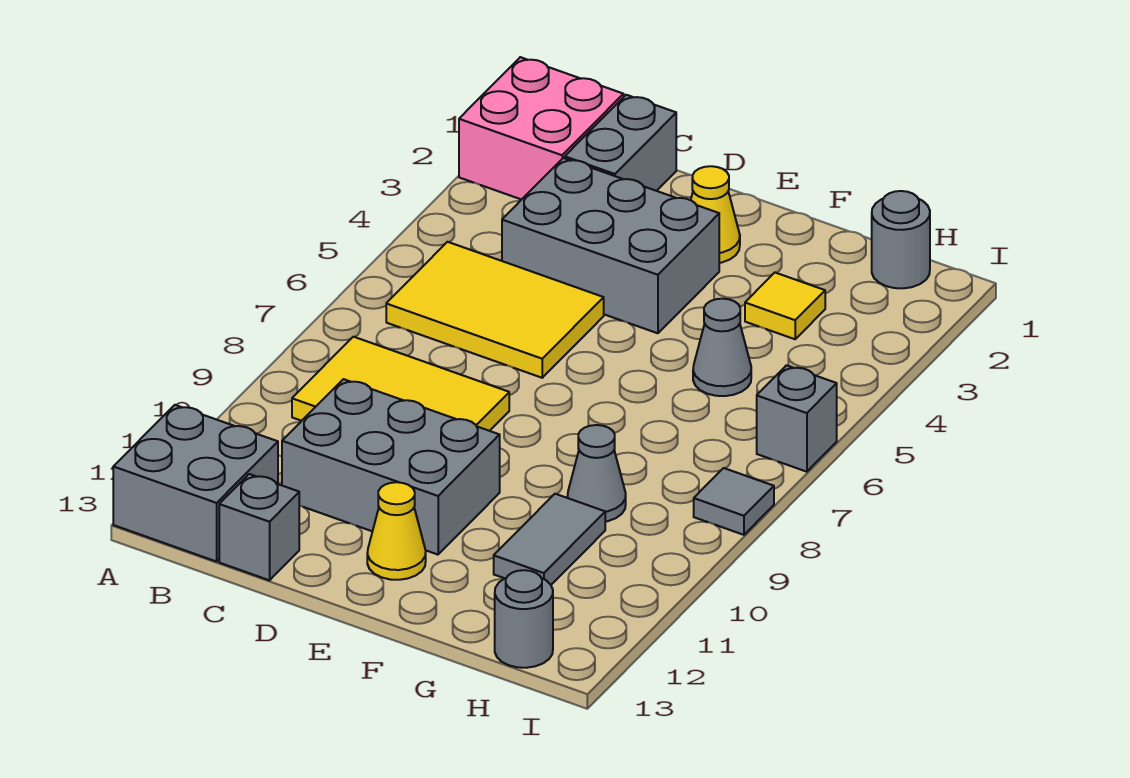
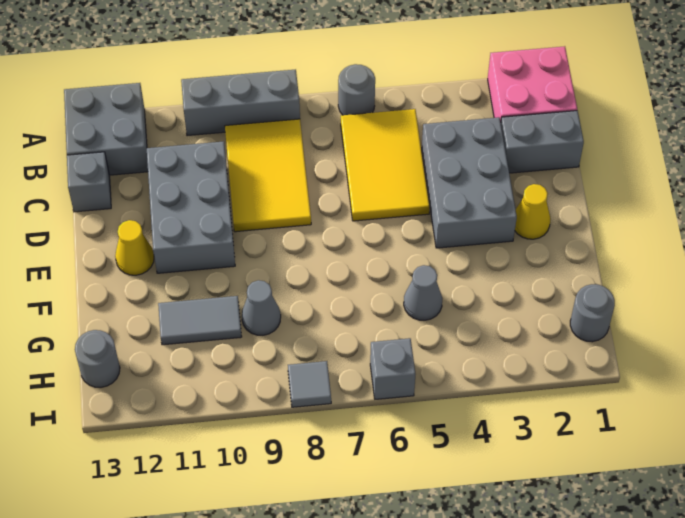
none -> grey 1x1 round brick [338,64,375,115]
none -> grey 1x3 brick [181,69,300,136]
yellow 1x1 tile [745,273,825,339] -> none

